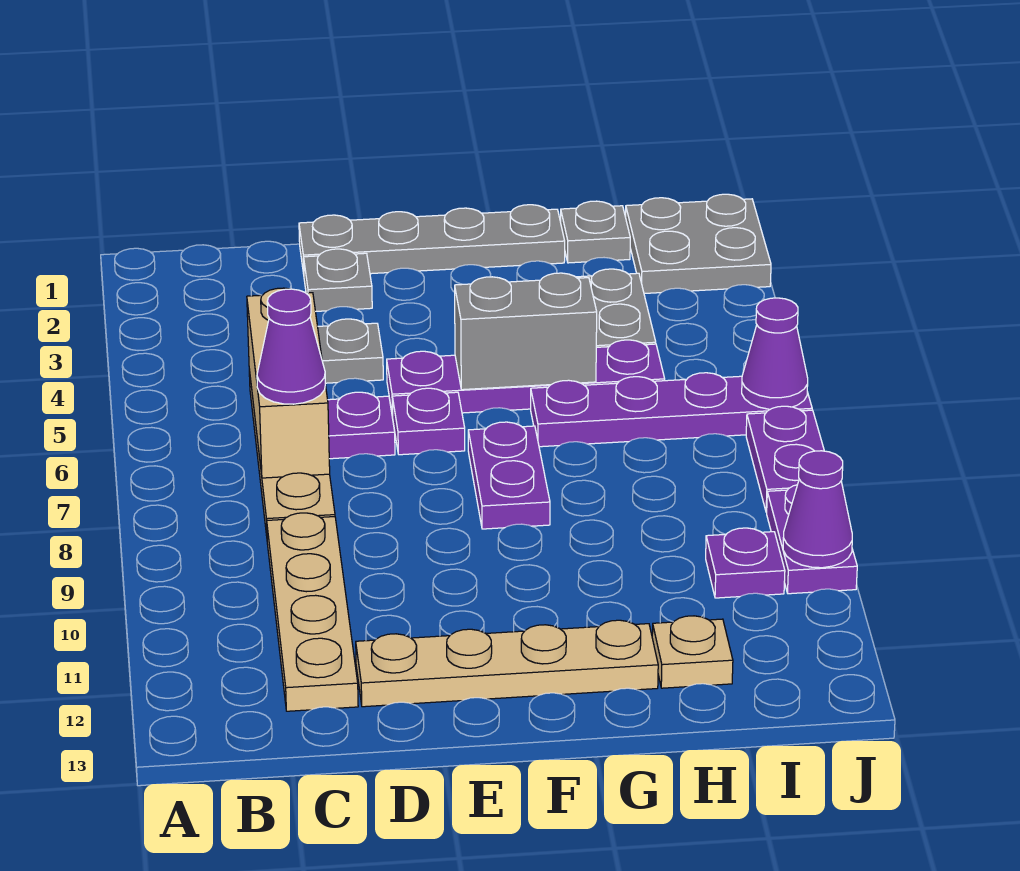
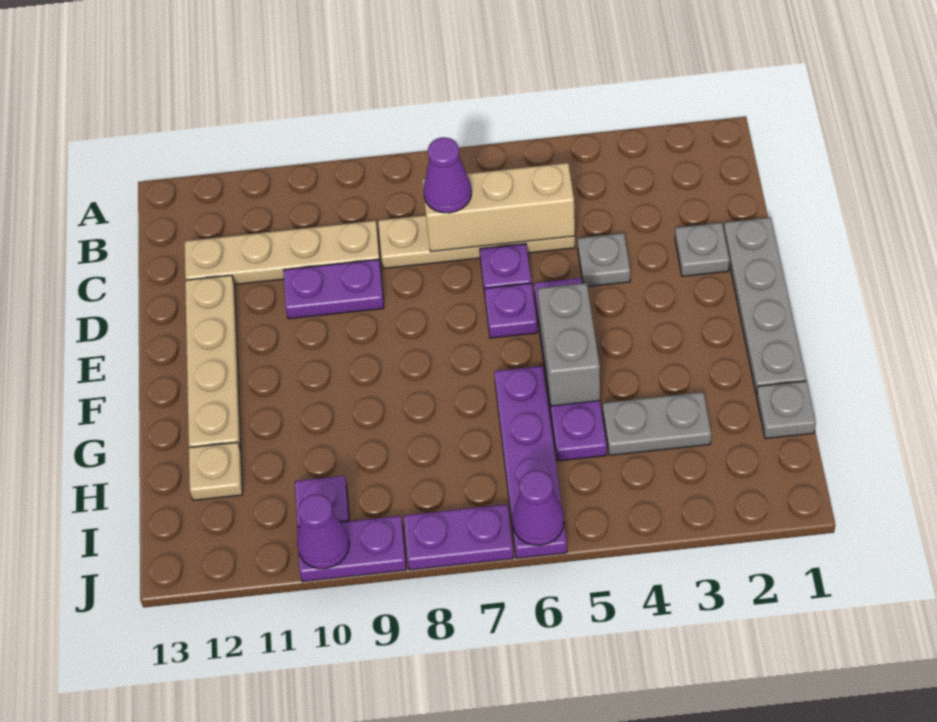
purple 1x2 plate [468,422,550,529] -> purple 1x2 plate moved to [283,259,384,319]
grey 2x2 plate [626,194,771,293] -> none

